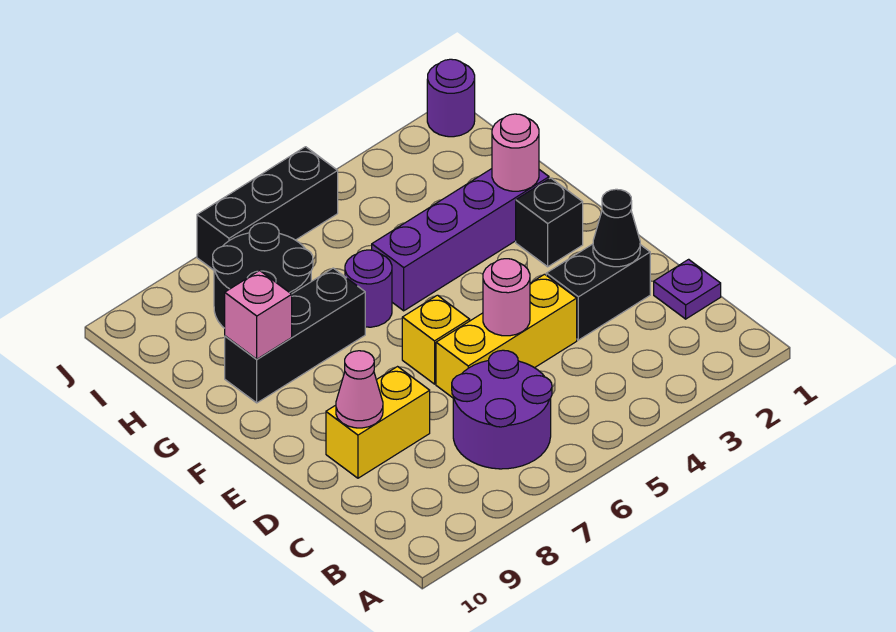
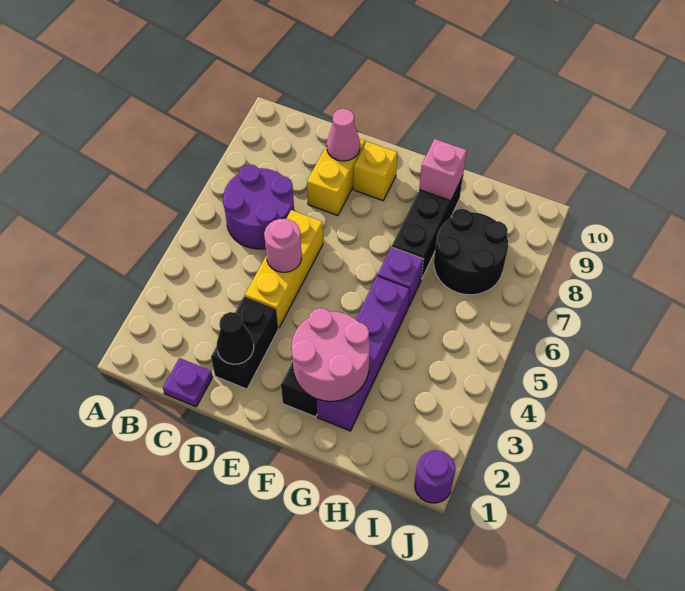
yellow 1x1 brick [402,295,470,384] -> yellow 1x1 brick moved to [353,142,397,201]
pink 1x1 round brick [492,114,539,191] -> pink 2x2 round brick [292,308,370,401]
purple 1x1 round brick [345,250,392,327] -> purple 1x1 brick [378,247,424,307]
black 1x3 brick [197,147,338,270] -> none

